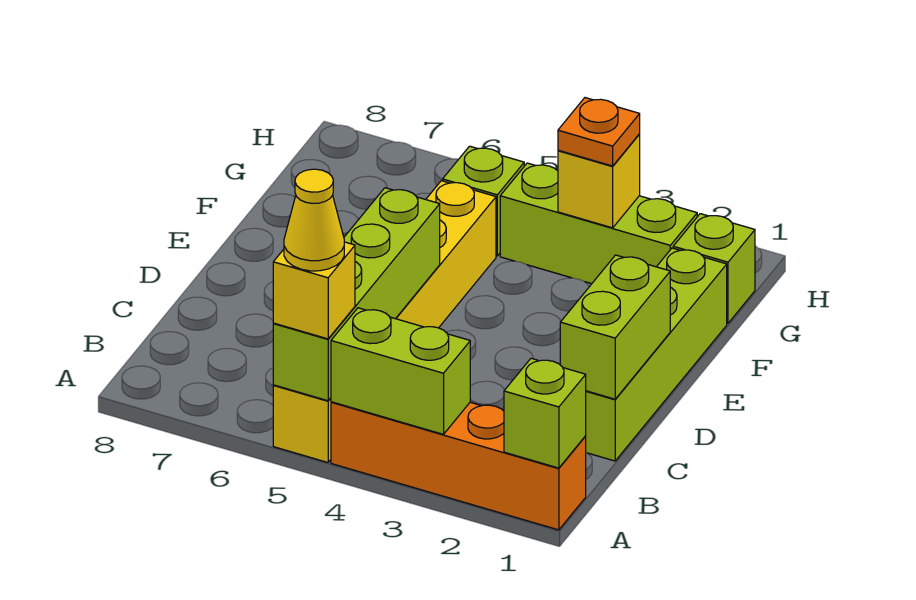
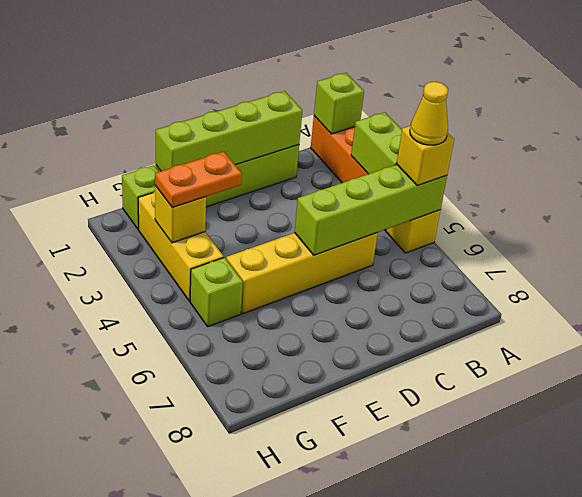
lime 1x2 brick [560,255,670,399] -> lime 1x4 brick [156,91,302,171]
lime 1x3 brick [500,163,697,284] -> yellow 1x3 brick [138,192,224,301]
orange 1x1 plate [558,98,640,166] -> orange 1x2 plate [155,152,242,208]

